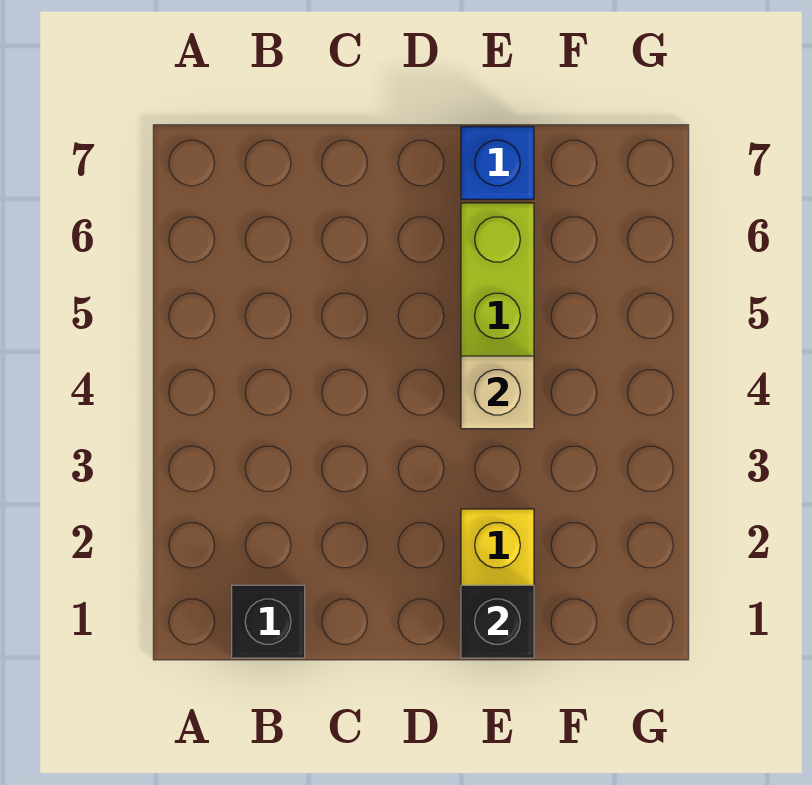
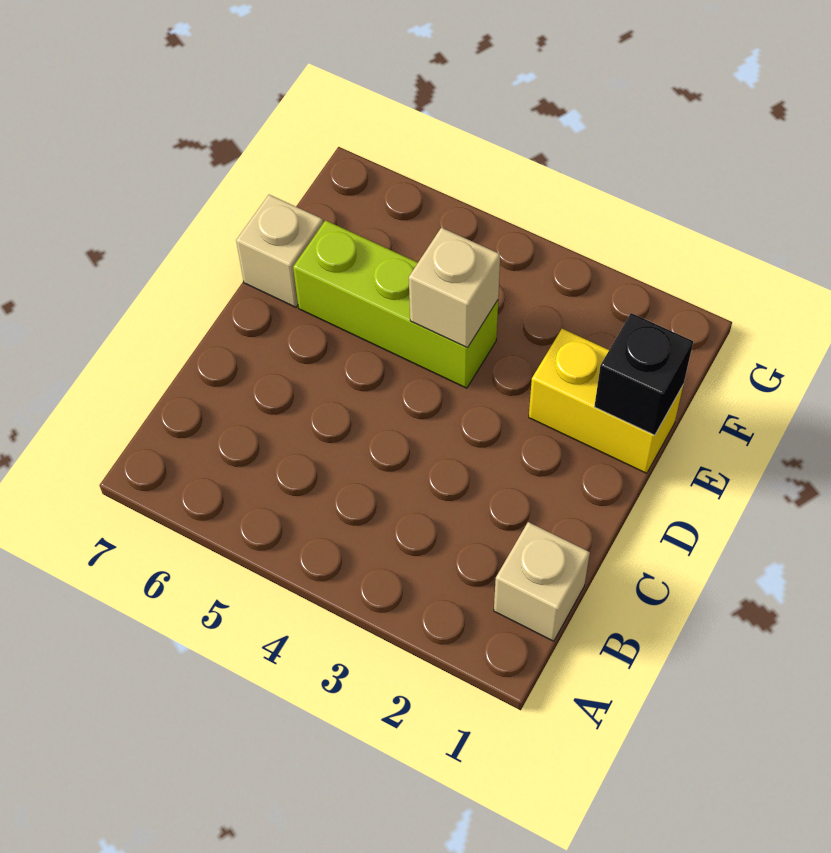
black 1x1 brick [232,585,305,658] -> tan 1x1 brick [494,522,590,641]
blue 1x1 brick [461,127,534,199] -> tan 1x1 brick [236,195,323,307]

